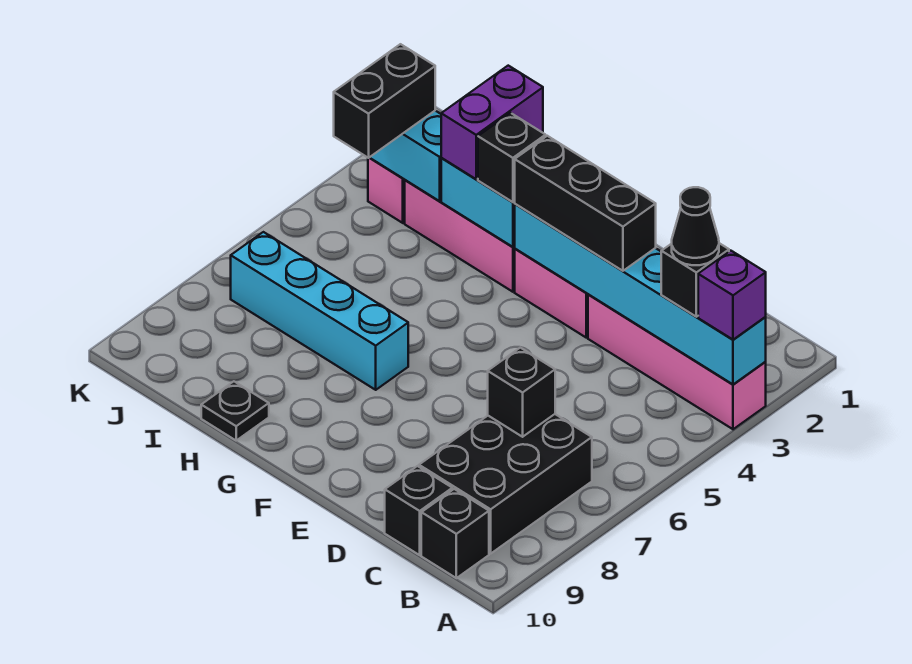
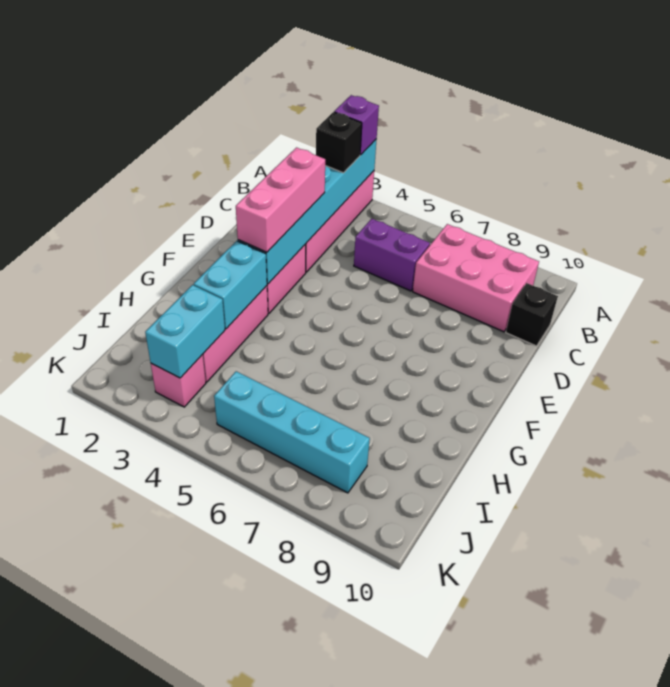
black 1x1 cone [672,187,719,265] -> none
black 2x3 brick [419,414,592,554] -> pink 2x3 brick [413,224,539,332]
black 1x1 brick [421,489,489,578] -> none
black 1x1 brick [488,348,555,437] -> none
black 1x3 brick [515,136,656,271] -> pink 1x3 brick [236,148,325,252]
black 1x1 brick [478,113,546,202] -> none
cyan 1x4 brick [231,232,408,390] -> cyan 1x4 brick turned to [214,371,370,493]
purple 1x2 brick [441,66,543,179] -> purple 1x2 brick moved to [354,219,430,291]
black 1x1 plate [201,381,269,440] -> none
black 1x2 brick [334,44,435,158] -> none

